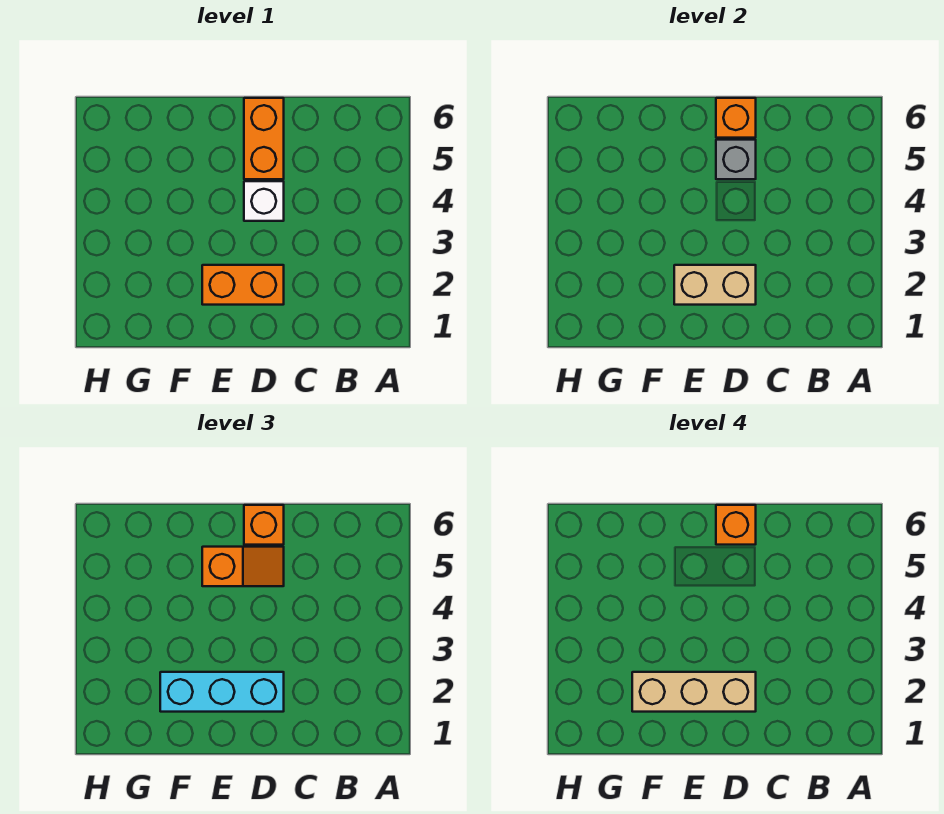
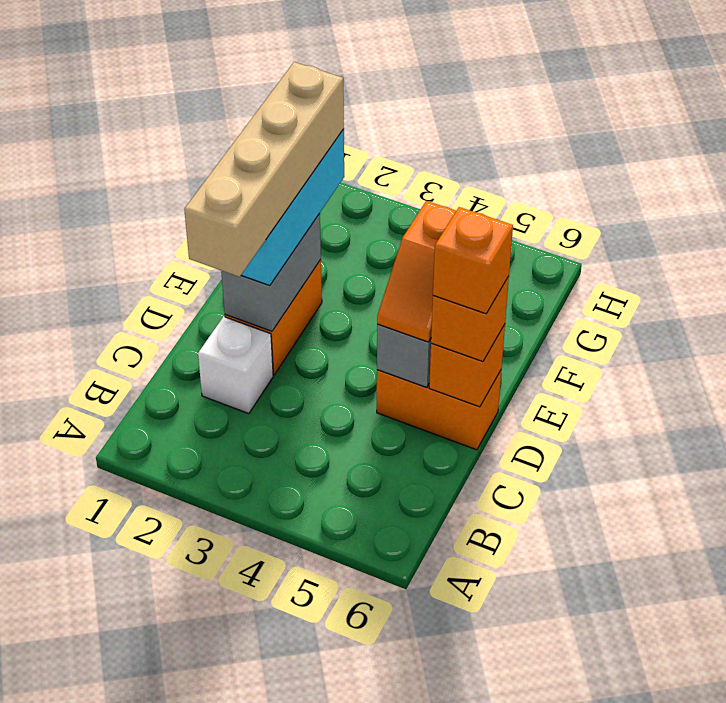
tan 1x2 brick [674,265,756,305] -> grey 1x2 brick [221,213,321,331]
tan 1x3 brick [632,672,756,712] -> tan 1x4 brick [184,62,344,277]
white 1x1 brick [244,181,284,221] -> white 1x1 brick moved to [198,317,273,414]

